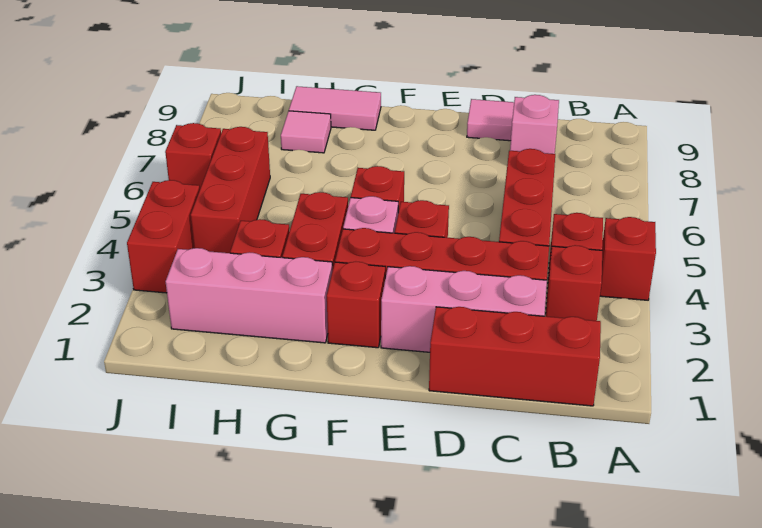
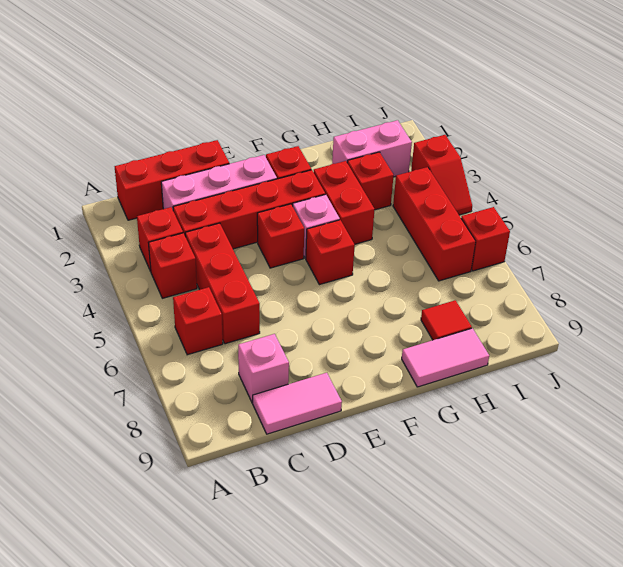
red 1x1 brick [600,217,656,300] -> red 1x1 brick moved to [173,287,223,355]
pink 1x3 brick [166,248,332,343] -> pink 1x2 brick [332,120,412,177]
pink 1x1 tile [281,111,331,153] -> red 1x1 tile [421,300,472,340]
red 1x2 brick [127,180,200,293] -> red 1x2 slope [411,135,472,215]

